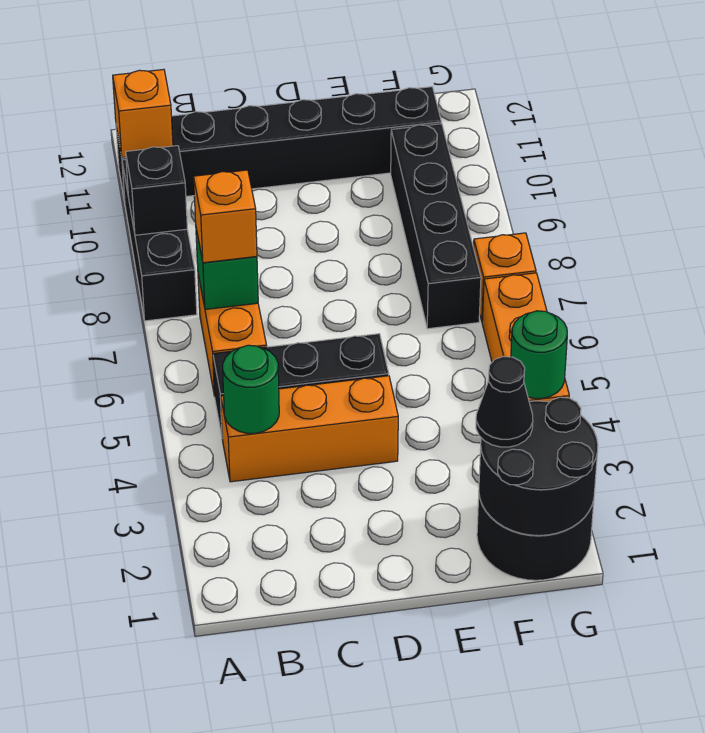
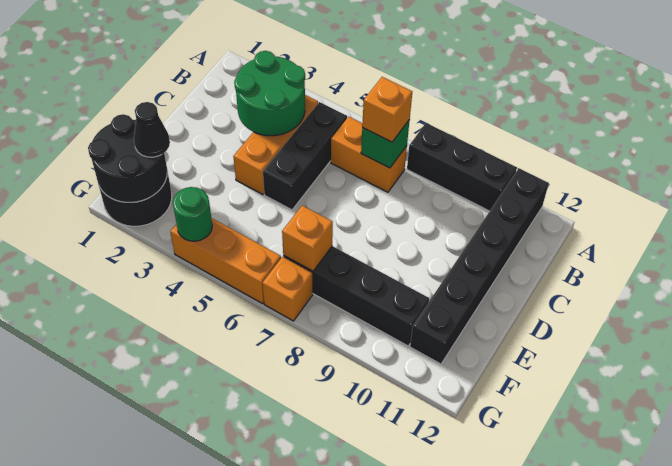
black 1x1 brick [126,146,187,235] -> none
orange 1x1 brick [113,69,173,158] -> orange 1x1 brick moved to [282,205,333,271]
green 1x1 round brick [223,345,279,433] -> green 2x2 round brick [234,51,305,136]

